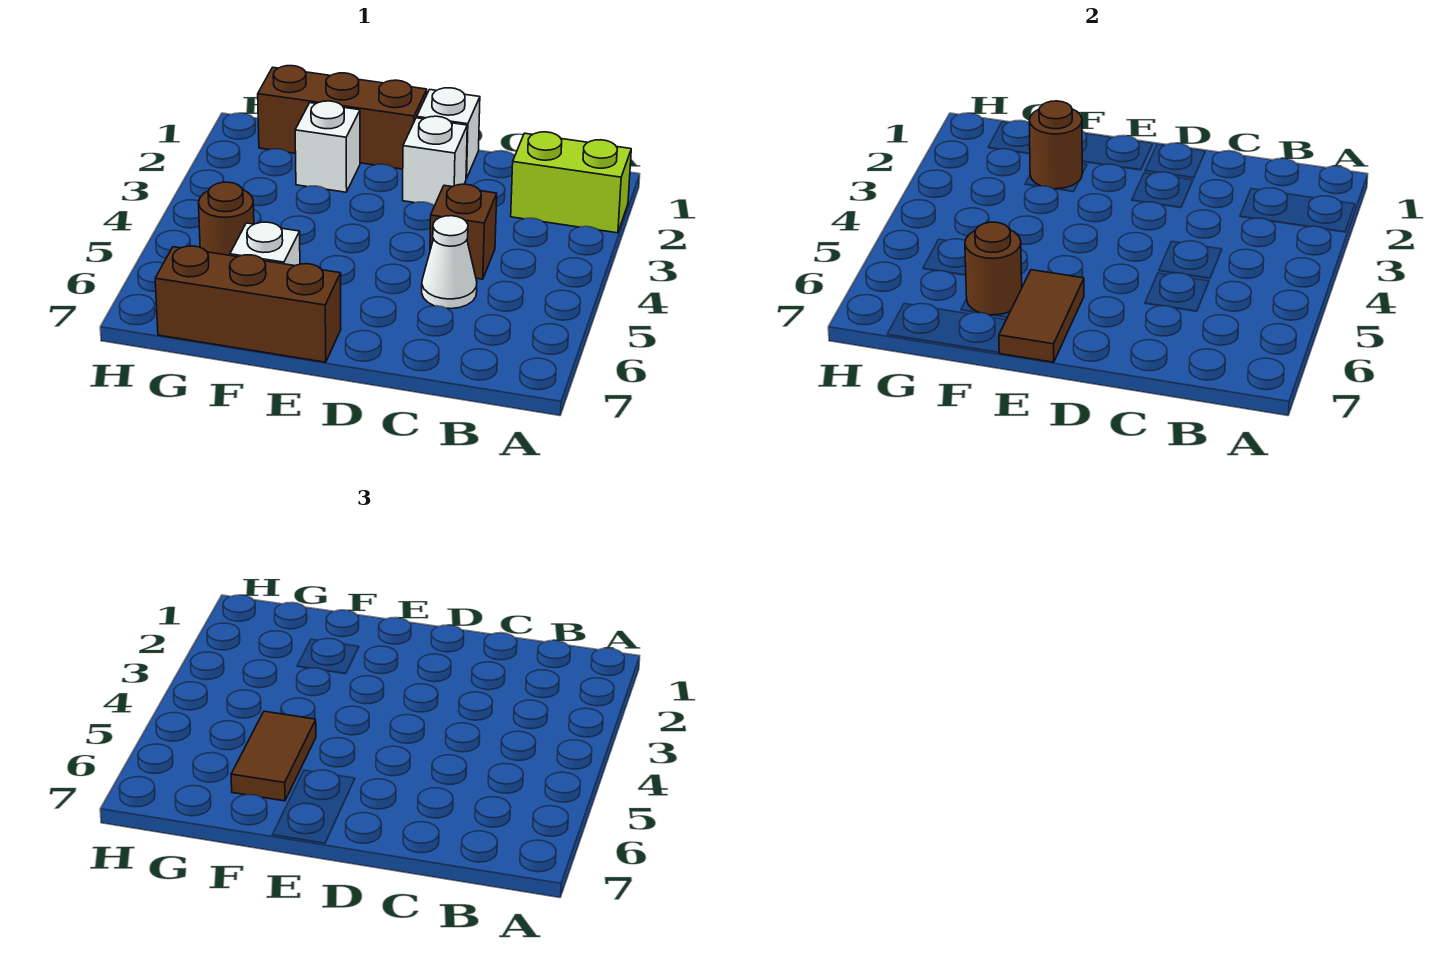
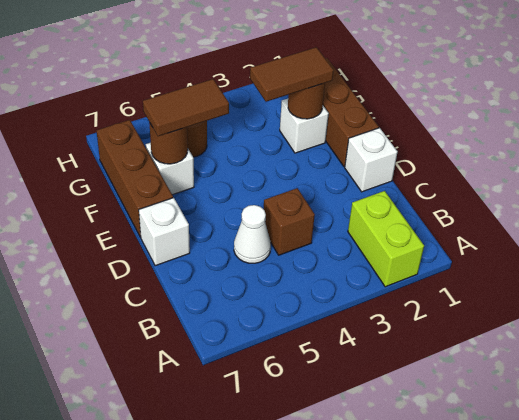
white 1x1 brick [403,116,467,206] -> white 1x1 brick moved to [139,198,190,266]
brown 1x2 tile [999,270,1084,362] -> brown 1x2 tile moved to [250,47,334,102]

